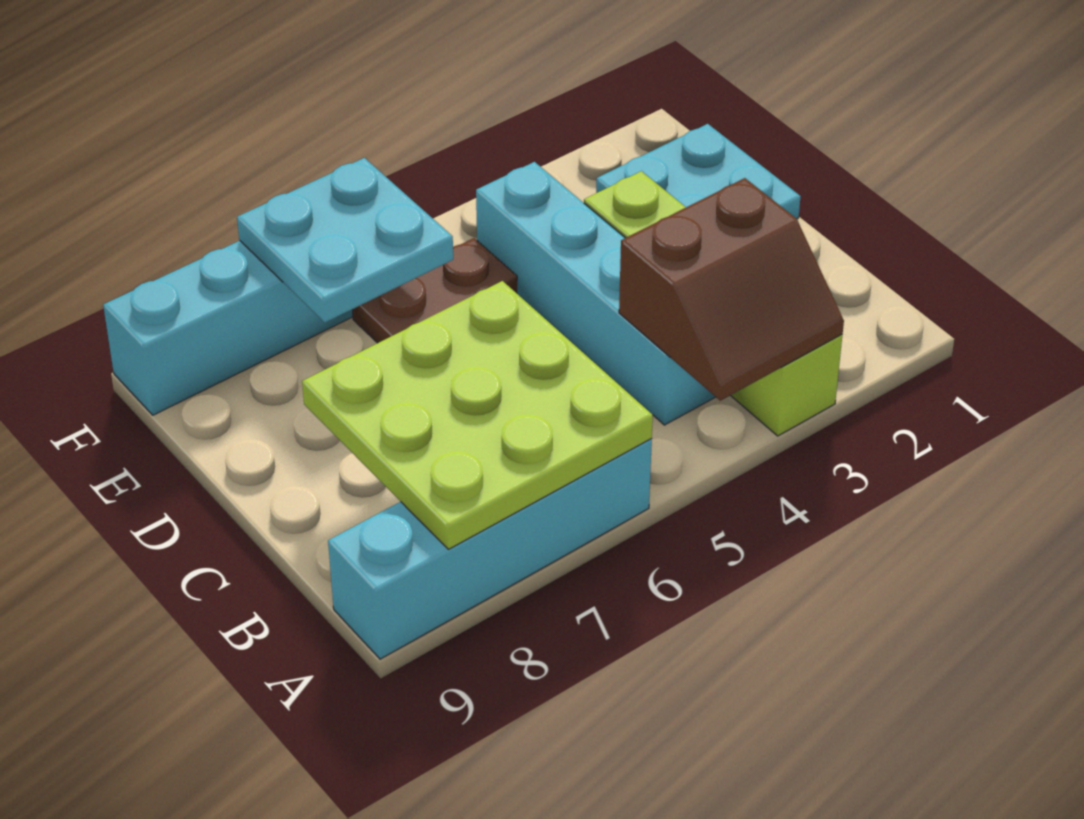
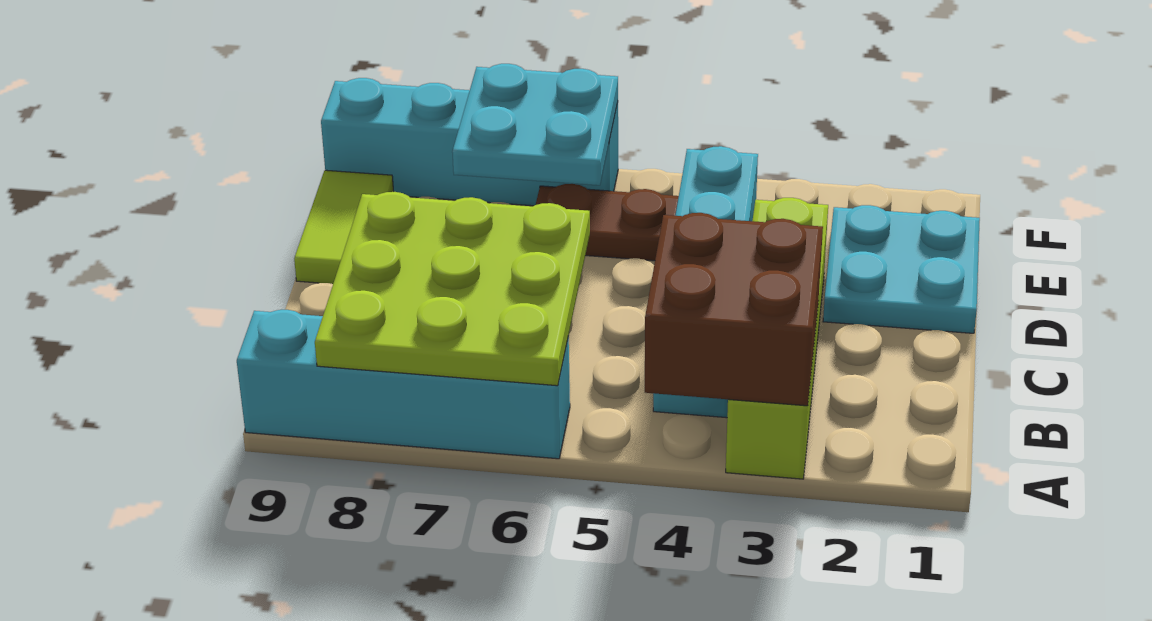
brown 2x2 slope [619,178,844,401] -> brown 2x2 brick [645,213,823,406]
none -> lime 1x2 tile [294,170,394,284]

